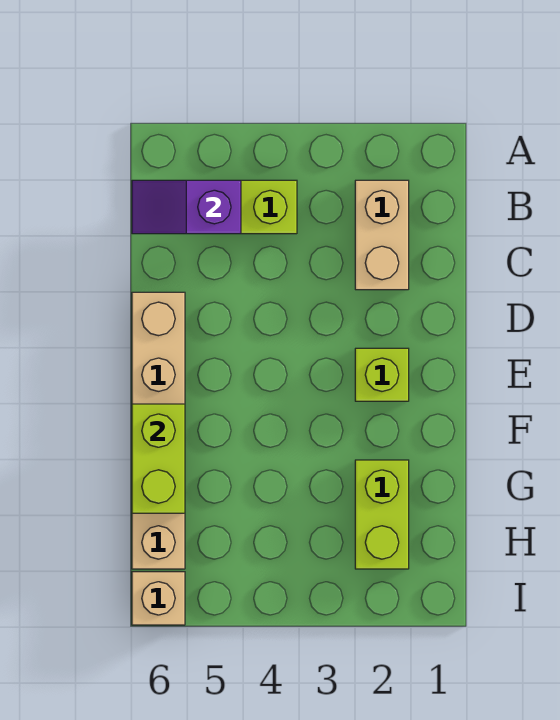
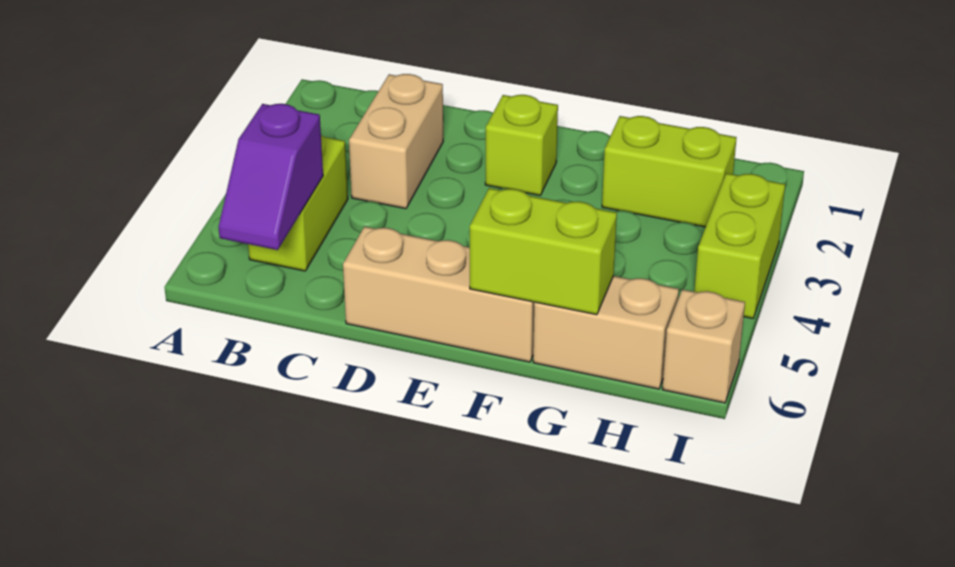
tan 1x2 brick [355,180,409,290] -> tan 1x2 brick turned to [349,74,443,209]
none -> lime 1x2 brick [694,173,785,318]

